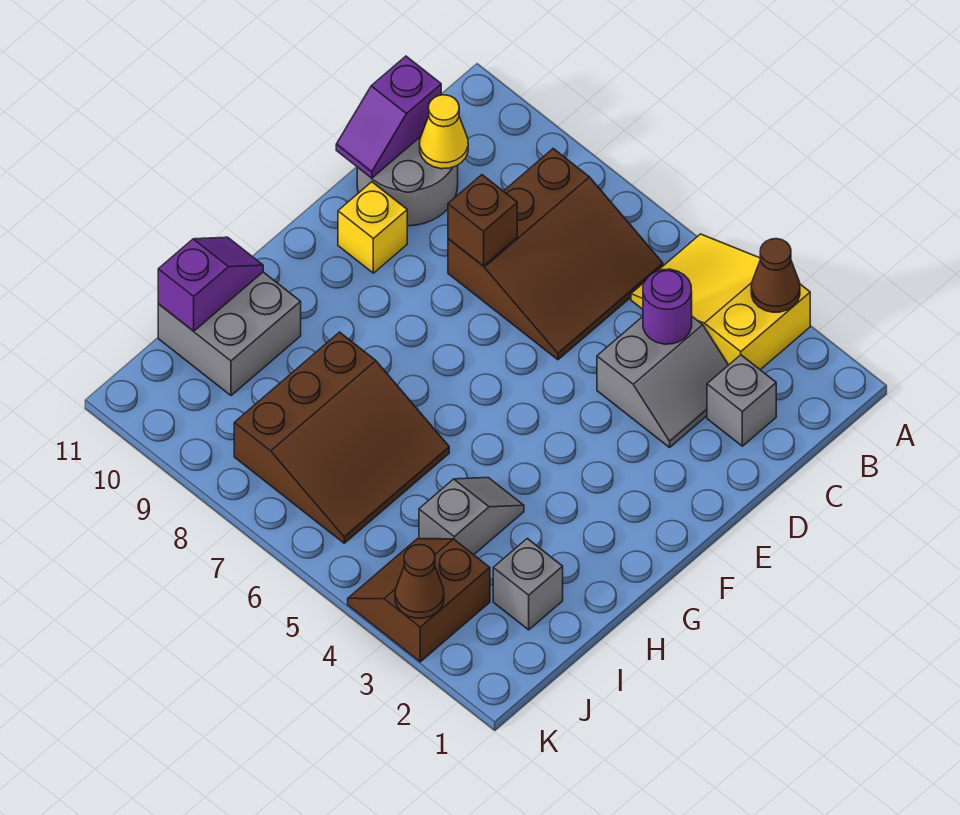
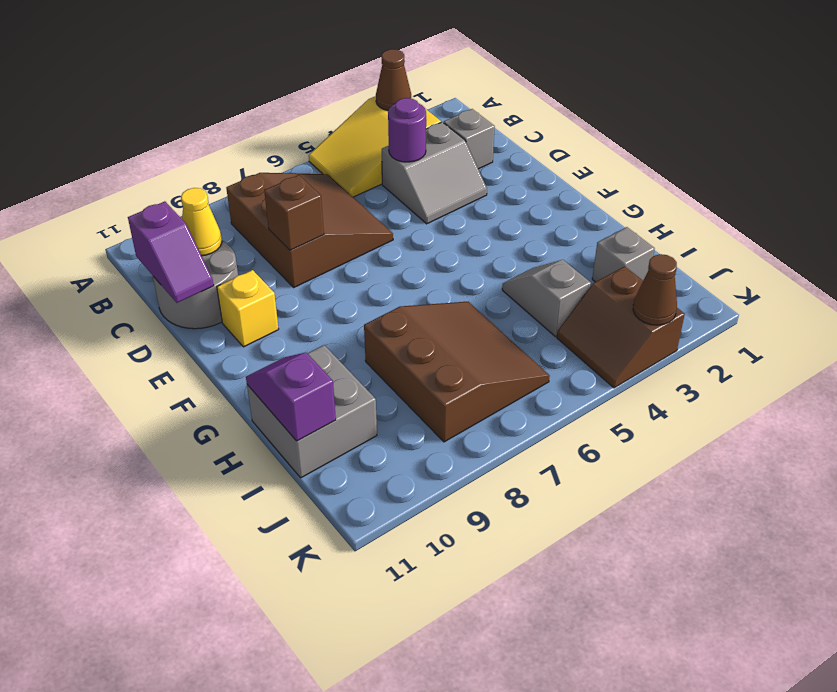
grey 2x2 slope [597,317,728,447] -> grey 2x2 slope turned to [382,122,487,224]

